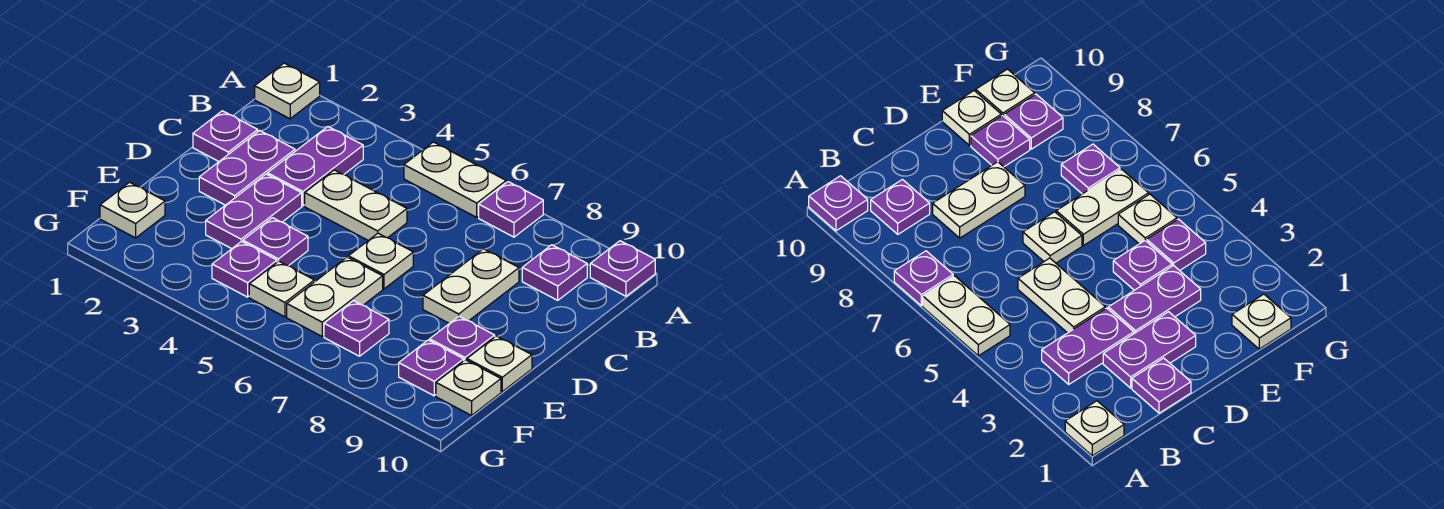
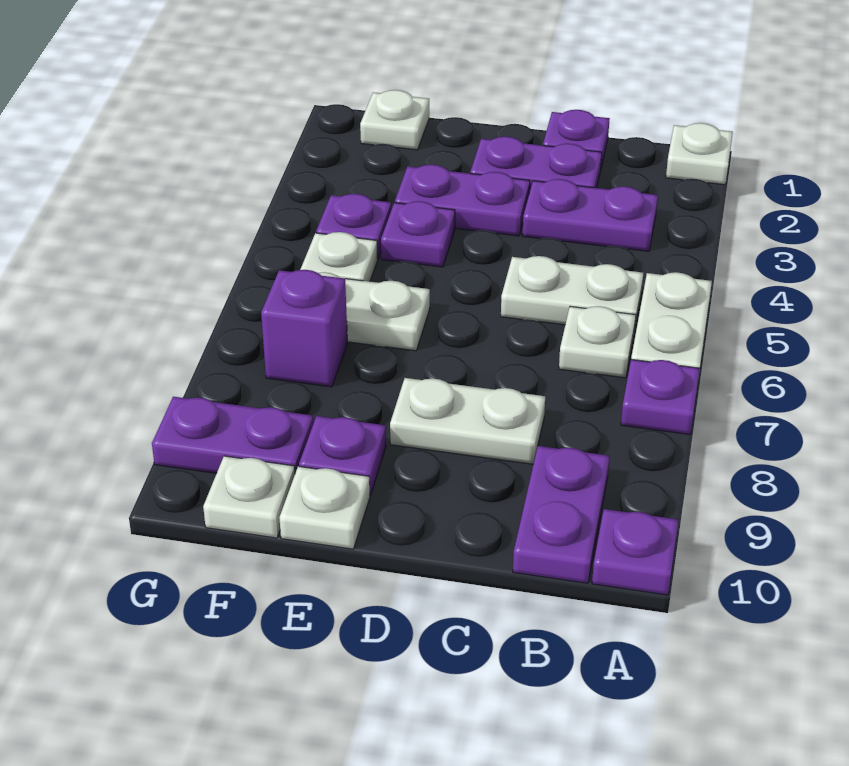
purple 1x1 plate [522,245,587,300] -> purple 1x2 plate [513,446,610,583]
white 1x2 plate [305,170,407,240] -> white 1x2 plate turned to [501,256,643,331]
white 1x1 plate [348,233,413,289] -> white 1x1 plate moved to [559,306,636,378]
purple 1x1 plate [324,301,389,356] -> purple 1x1 brick [261,270,347,387]
purple 1x1 plate [399,340,464,396] -> purple 1x2 plate [152,397,313,473]

